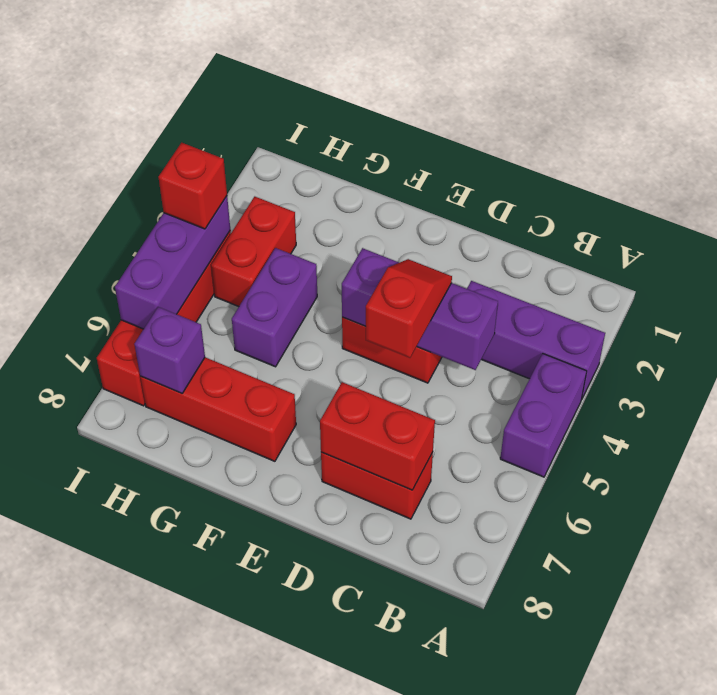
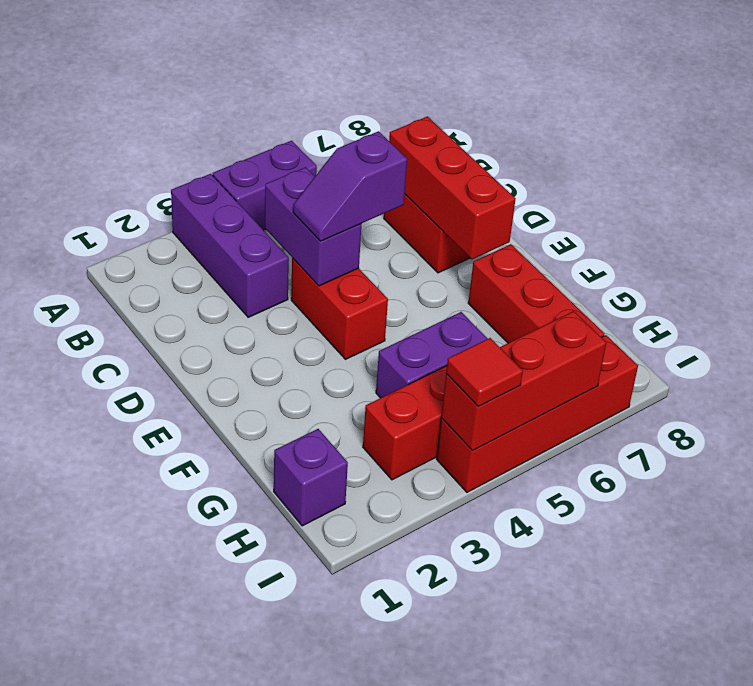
purple 1x3 brick [342,248,498,370] -> purple 1x2 brick [265,167,361,286]
red 1x2 brick [320,382,435,490] -> red 1x3 brick [389,117,516,259]
red 1x2 slope [365,259,452,358] -> purple 1x2 slope [293,131,407,241]
purple 1x1 brick [134,307,205,393] -> purple 1x1 brick moved to [274,429,348,526]
purple 1x3 brick [115,196,230,329] -> red 1x3 brick [441,311,606,451]
red 1x1 brick [158,143,227,229] -> red 1x1 tile [446,338,523,407]

